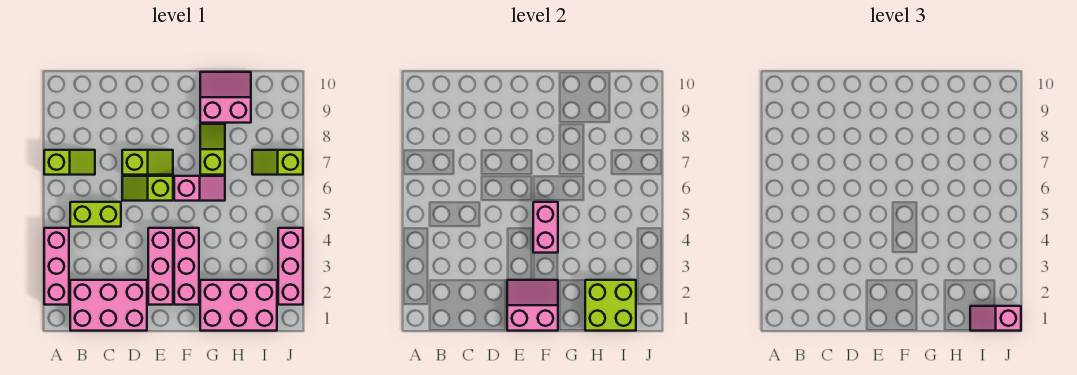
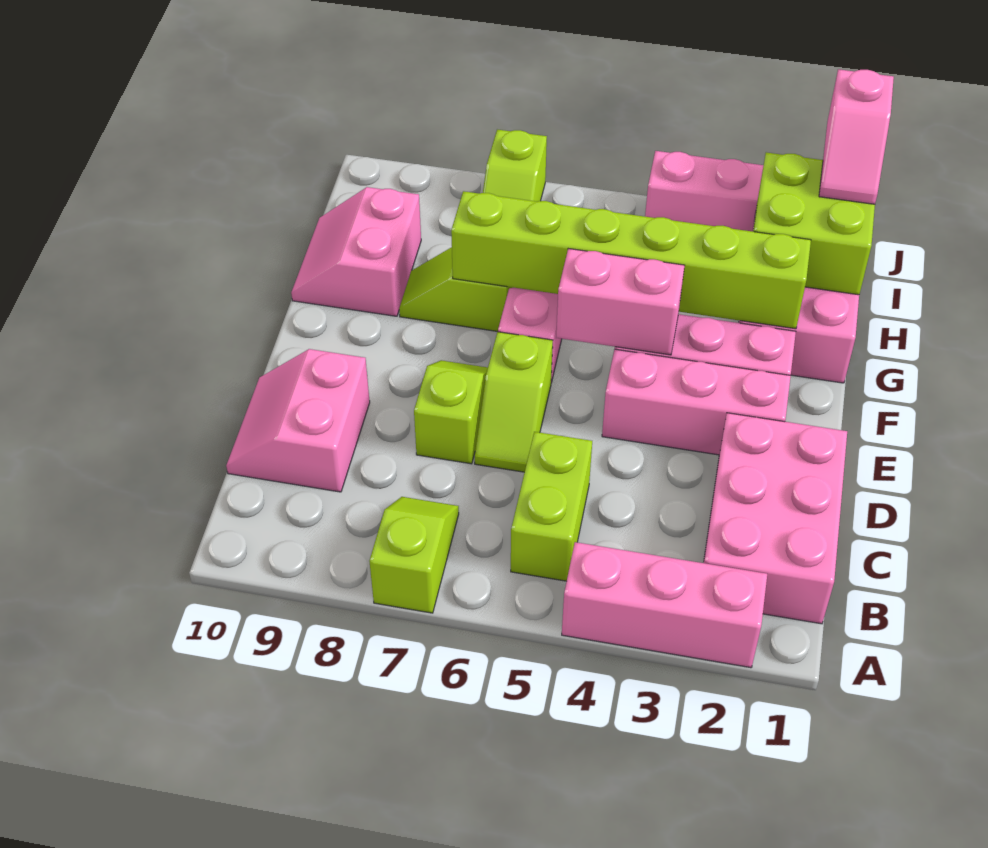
pink 2x2 slope [507,280,558,331] -> pink 2x2 slope moved to [226,349,370,492]
none -> lime 1x6 brick [451,191,811,329]

